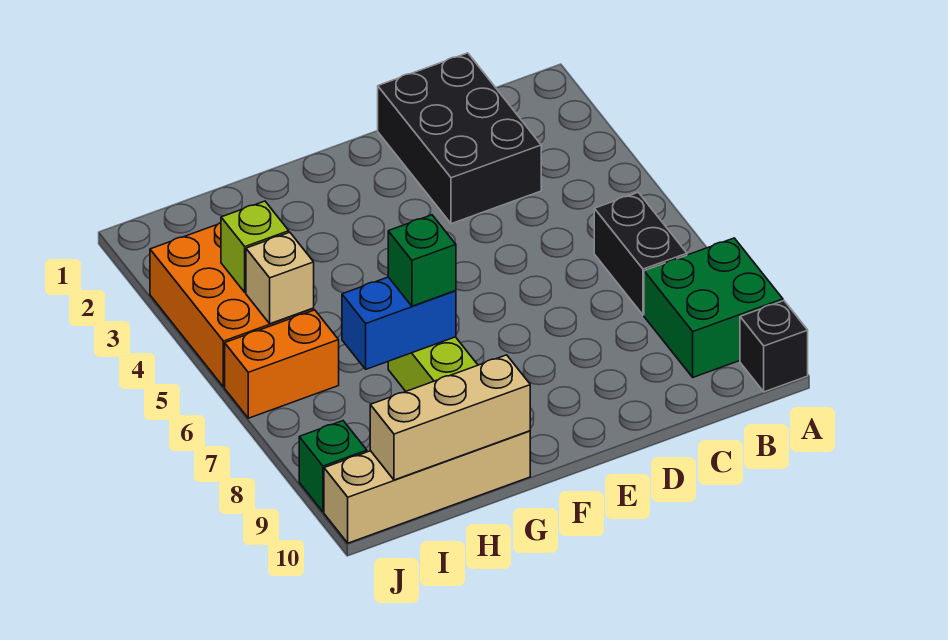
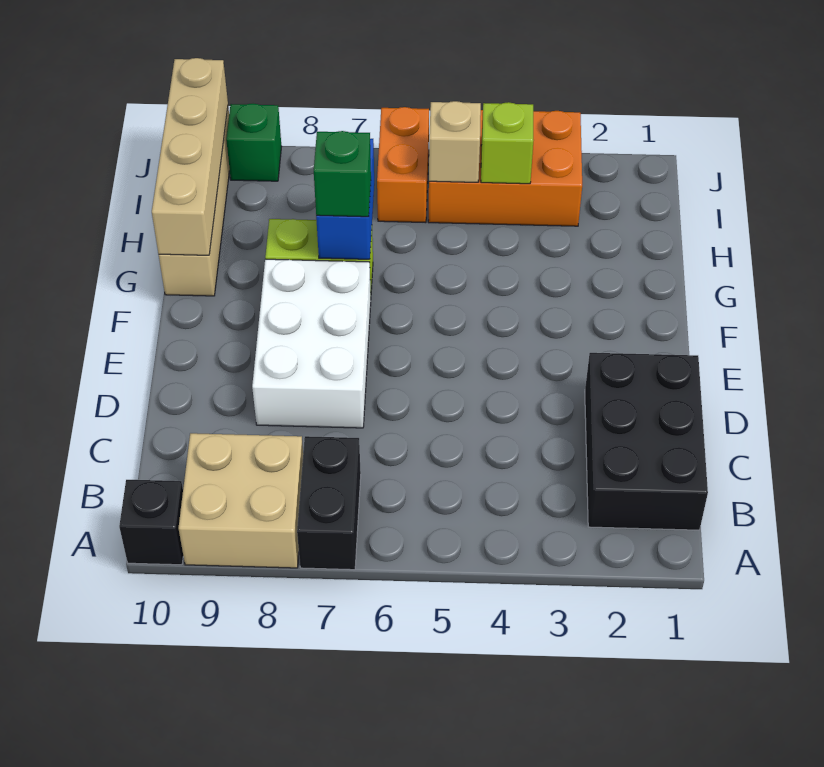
green 2x2 brick [644,238,783,377] -> tan 2x2 brick [179,433,303,568]
black 1x2 brick [594,192,687,315] -> black 1x2 brick turned to [297,436,361,570]
black 2x3 brick [378,53,541,224] -> black 2x3 brick turned to [585,353,708,530]
none -> white 2x3 brick [252,259,371,428]
tan 1x3 brick [370,355,530,480] -> tan 1x4 brick [152,58,228,255]

